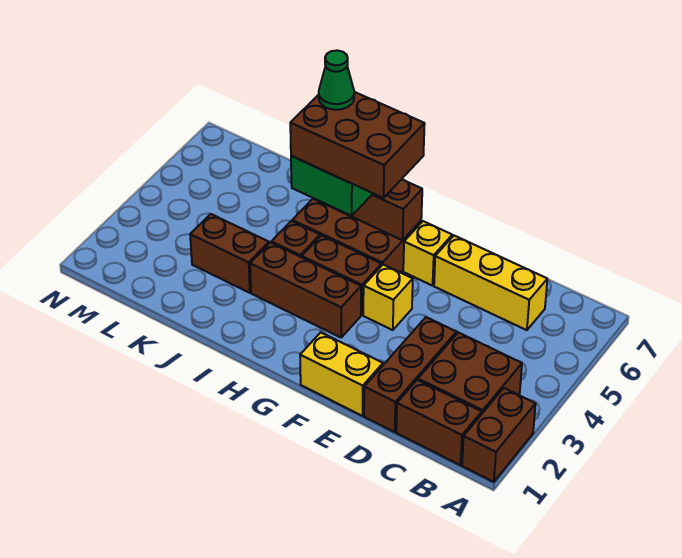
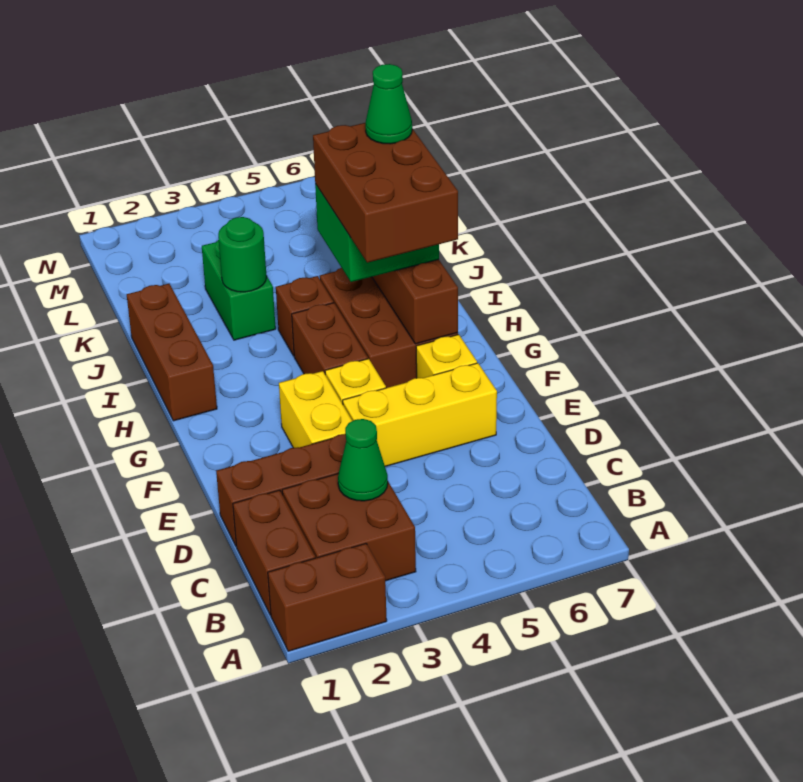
none -> green 1x1 cone [338,419,388,501]
yellow 1x3 brick [434,236,547,330] -> yellow 1x3 brick turned to [343,363,497,466]
yellow 1x2 brick [300,332,383,416] -> yellow 1x2 brick moved to [279,371,352,448]
brown 1x3 brick [250,242,361,337] -> brown 1x3 brick moved to [127,284,217,421]
brown 1x2 brick [190,214,269,293] -> green 1x2 brick [202,240,276,340]
none -> green 1x1 round brick [218,217,267,292]

